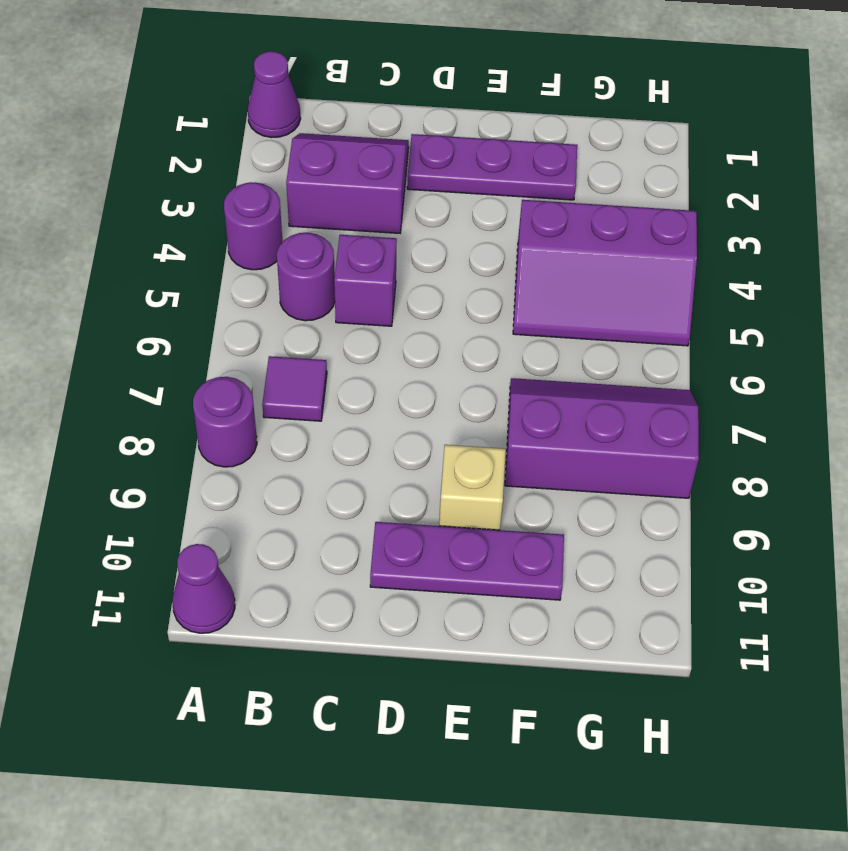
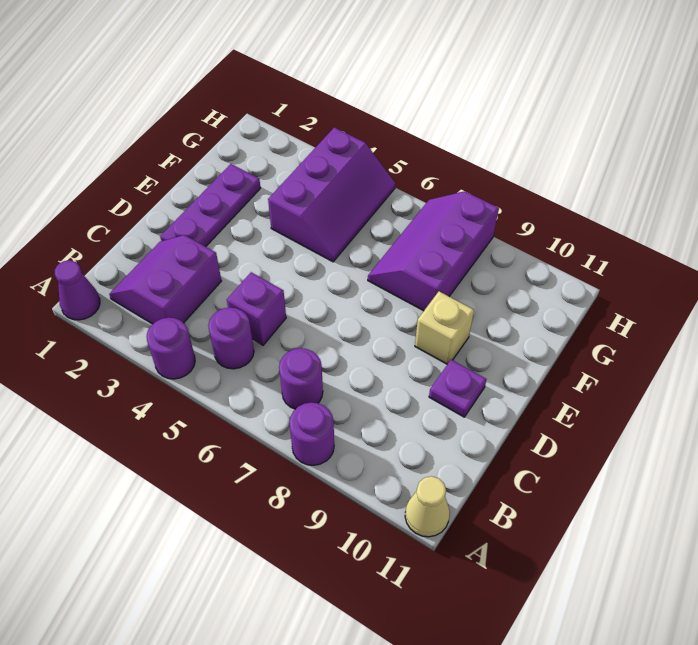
purple 1x1 cone [172,544,235,633] -> tan 1x1 cone [405,476,450,537]
purple 1x1 tile [262,356,327,421] -> purple 1x1 round brick [279,348,323,409]
purple 1x3 plate [370,522,564,600] -> purple 1x1 plate [429,360,486,417]

